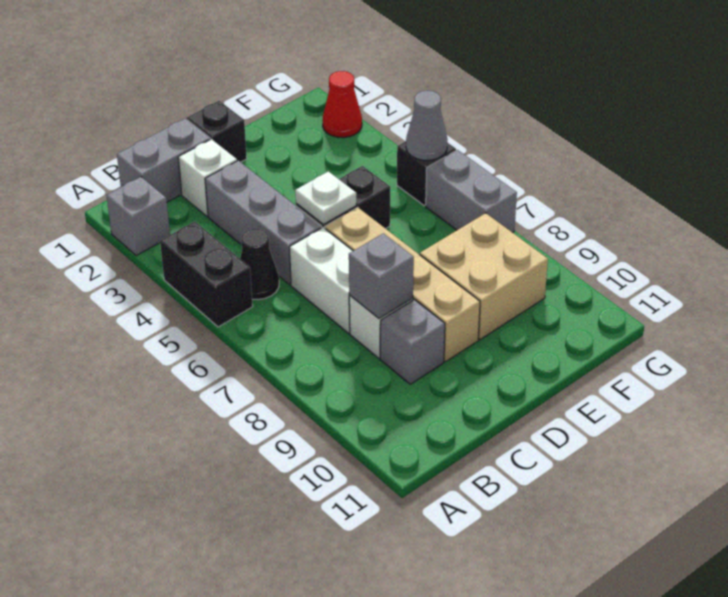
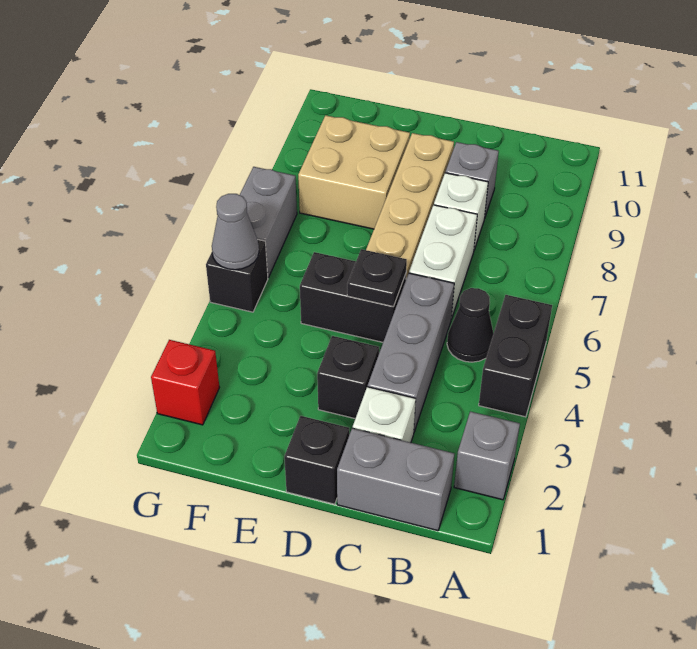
grey 1x1 brick [349,233,414,318] -> none
none -> black 1x1 brick [317,336,379,418]
white 1x1 plate [295,171,356,224] -> black 1x1 plate [347,249,407,307]
red 1x1 cone [323,71,362,138] -> red 1x1 brick [151,340,219,425]

